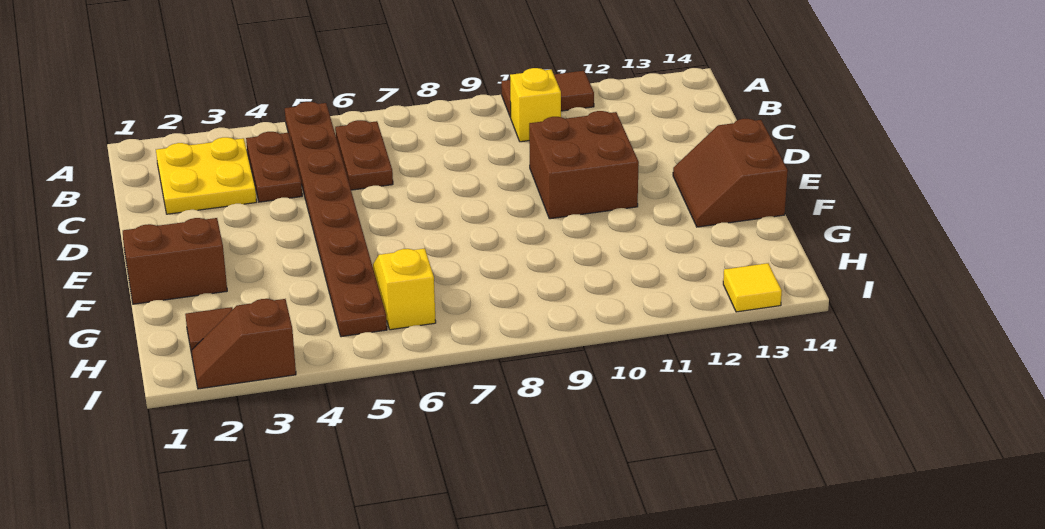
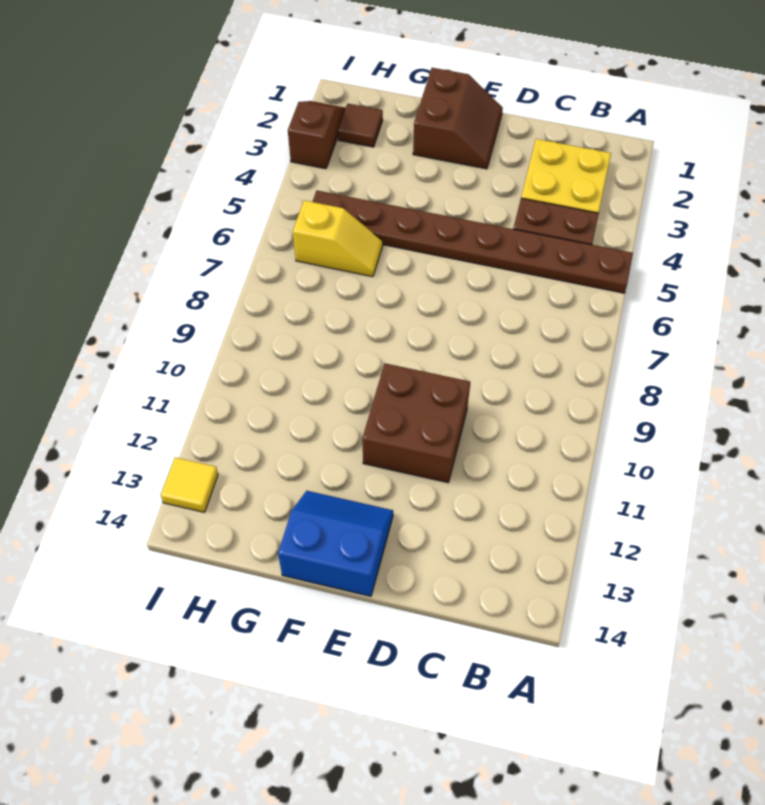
brown 1x2 tile [501,71,594,117] -> none
brown 1x2 plate [335,120,393,190] -> none
yellow 1x1 brick [510,68,561,142] -> none
brown 2x2 slope [673,119,788,227] -> blue 2x2 slope [278,491,393,596]

